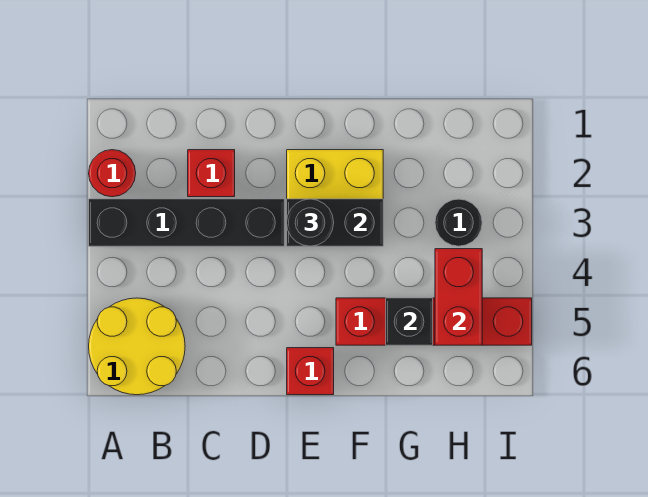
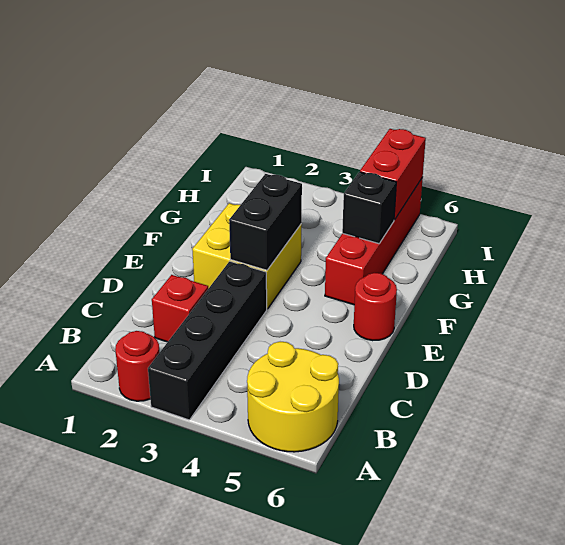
black 1x1 round brick [287,199,334,246] -> none
red 1x1 brick [287,348,334,395] -> red 1x1 round brick [354,273,397,341]
black 1x1 round brick [435,199,482,246] -> none
red 1x2 brick [435,249,482,345] -> red 1x2 brick turned to [360,129,426,220]

